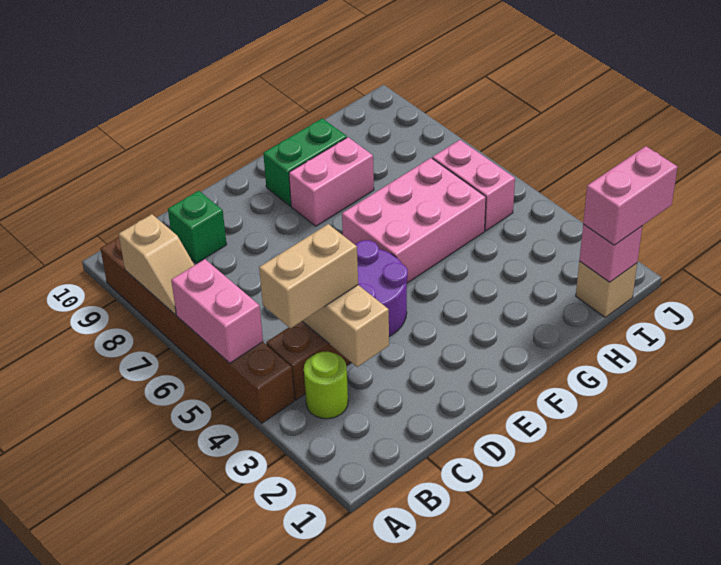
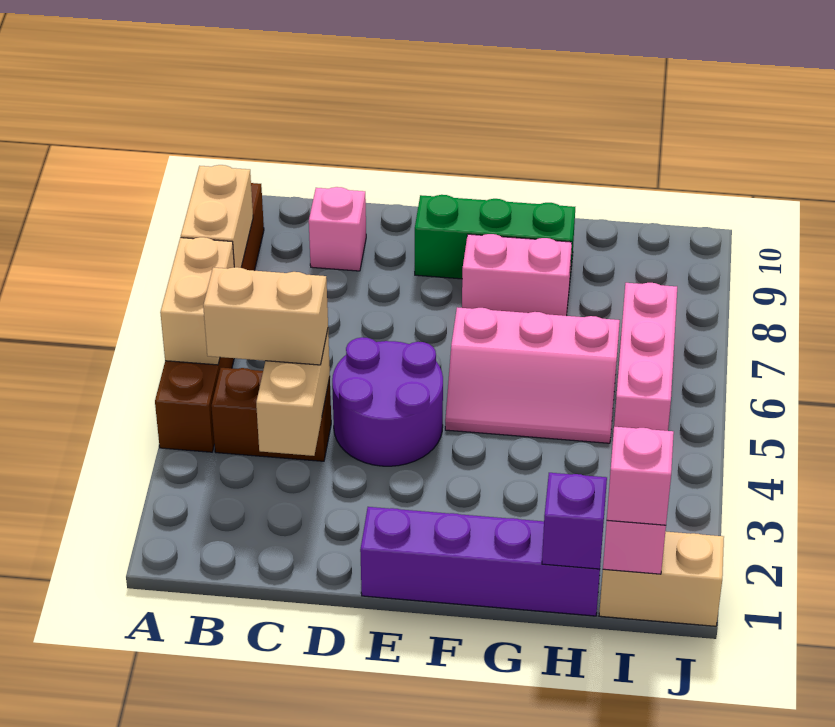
pink 1x2 brick [171,259,263,363] -> tan 1x2 brick [160,237,234,365]
tan 1x2 slope [119,214,194,314] -> tan 1x2 brick [181,165,253,268]
lime 1x1 round brick [304,352,348,419] -> none
green 1x1 brick [168,191,227,263] -> pink 1x1 brick [309,187,366,271]
none -> purple 1x4 brick [360,507,600,616]
pink 2x3 brick [342,158,486,283] -> pink 2x3 slope [445,307,620,443]
green 1x2 brick [263,118,347,206] -> green 1x3 brick [415,195,575,285]
none -> purple 1x1 brick [542,473,607,569]
tan 1x1 brick [576,261,637,317] -> tan 1x2 brick [599,531,724,626]
pink 1x2 brick [583,146,678,245] -> pink 1x1 brick [607,427,674,525]
pink 1x2 brick [432,140,515,231] -> pink 1x3 brick [614,283,677,431]

